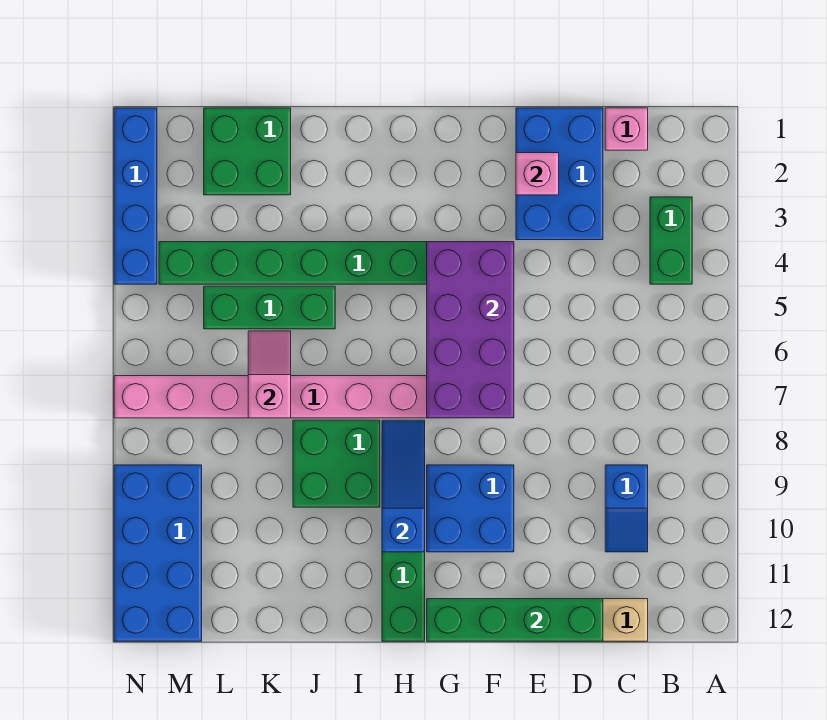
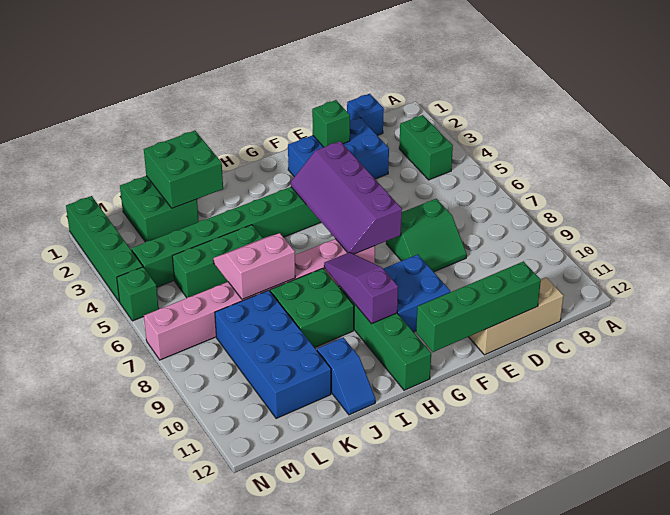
pink 1x1 brick [605,108,648,150] -> blue 1x1 brick [347,94,384,136]
blue 1x2 slope [605,465,648,552] -> blue 1x2 slope moved to [317,337,375,415]
blue 2x3 brick [516,108,603,240] -> blue 2x3 brick turned to [288,118,389,179]
none -> green 2x2 slope [386,199,467,272]
pink 1x1 brick [516,153,559,195] -> green 1x1 brick [312,100,350,147]
purple 2x4 brick [427,242,514,418] -> purple 2x4 slope [291,141,402,254]
blue 1x3 slope [382,420,425,552] -> purple 1x3 slope [324,252,398,324]
none -> green 2x2 brick [144,131,223,208]
pink 1x2 slope [248,331,291,418] -> pink 2x2 slope [213,233,295,300]
blue 2x4 brick [114,465,202,641] -> blue 2x4 brick moved to [215,290,331,419]
blue 1x4 brick [114,108,157,284] -> green 1x4 brick [66,196,143,302]
none -> green 1x1 brick [117,267,159,321]

